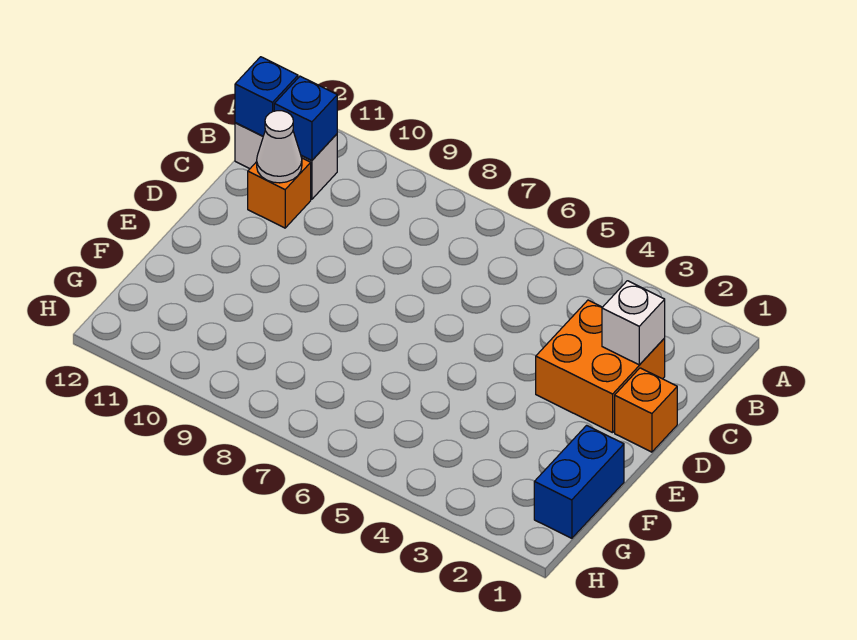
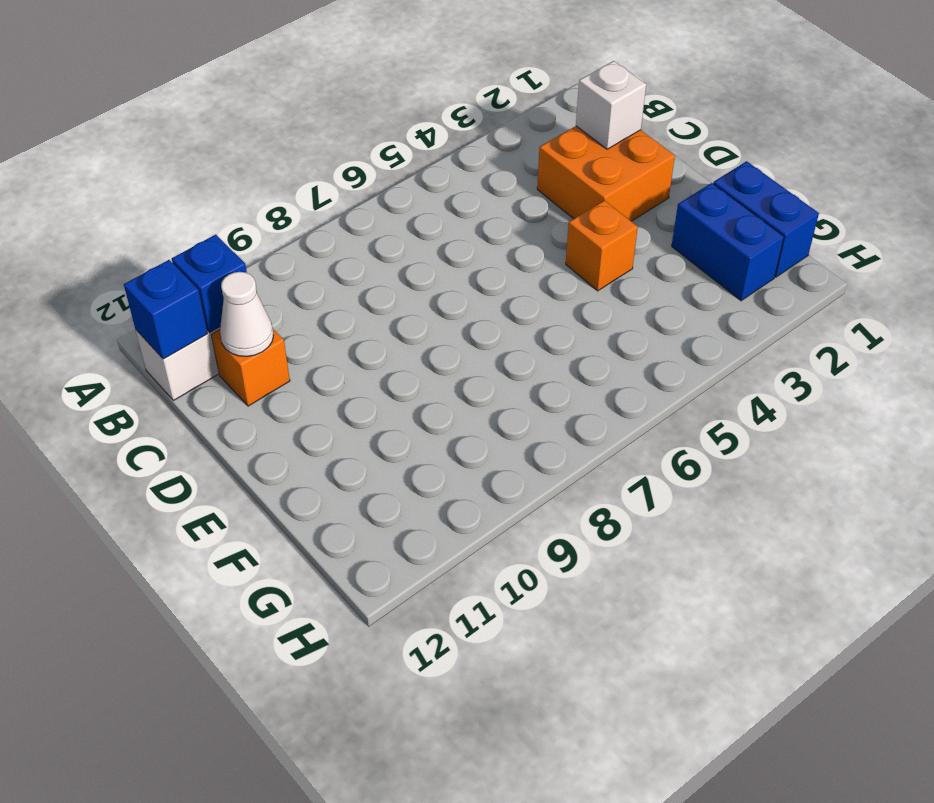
orange 1x1 brick [615,368,677,452] -> orange 1x1 brick moved to [566,200,638,291]
none -> blue 1x2 brick [672,183,784,301]

